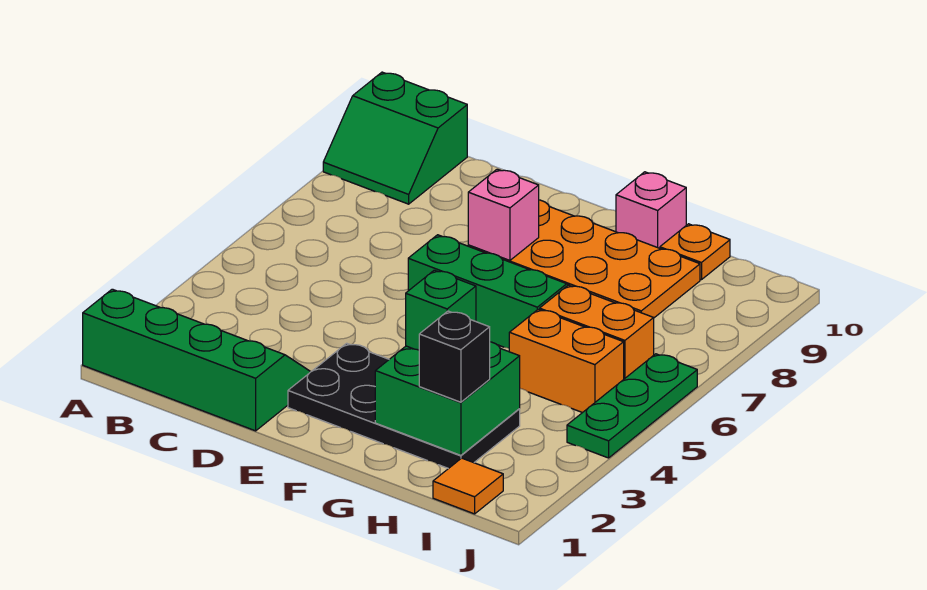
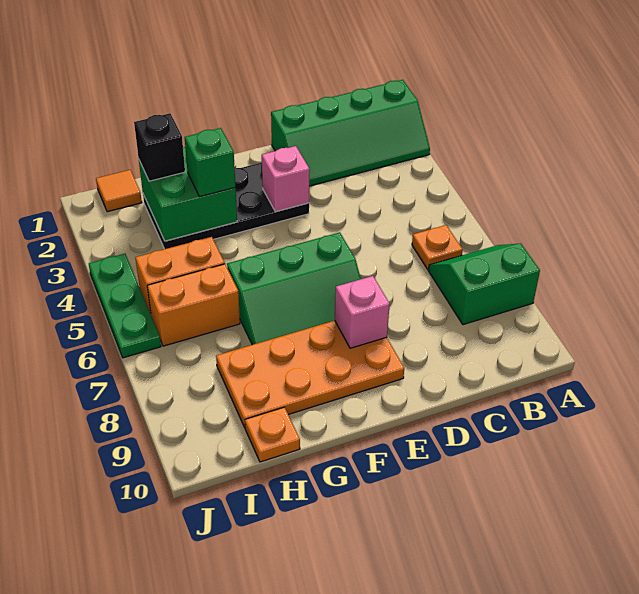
green 2x2 slope [323,72,467,204] -> green 2x2 slope moved to [428,244,540,325]
none -> orange 1x1 plate [412,225,463,269]
pink 1x1 brick [616,172,686,248] -> pink 1x1 brick moved to [262,146,310,212]

